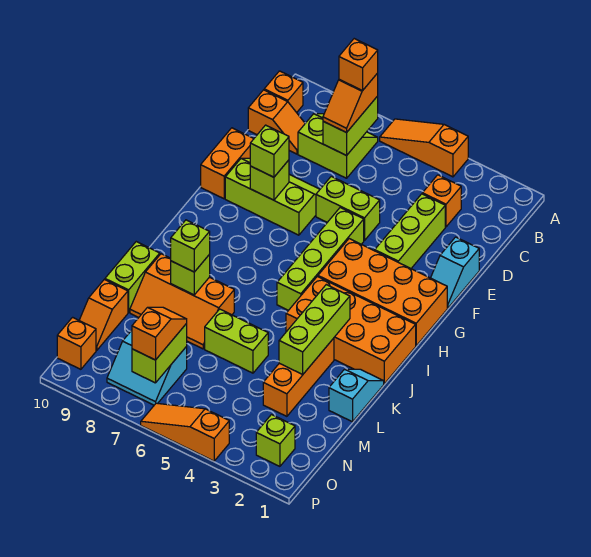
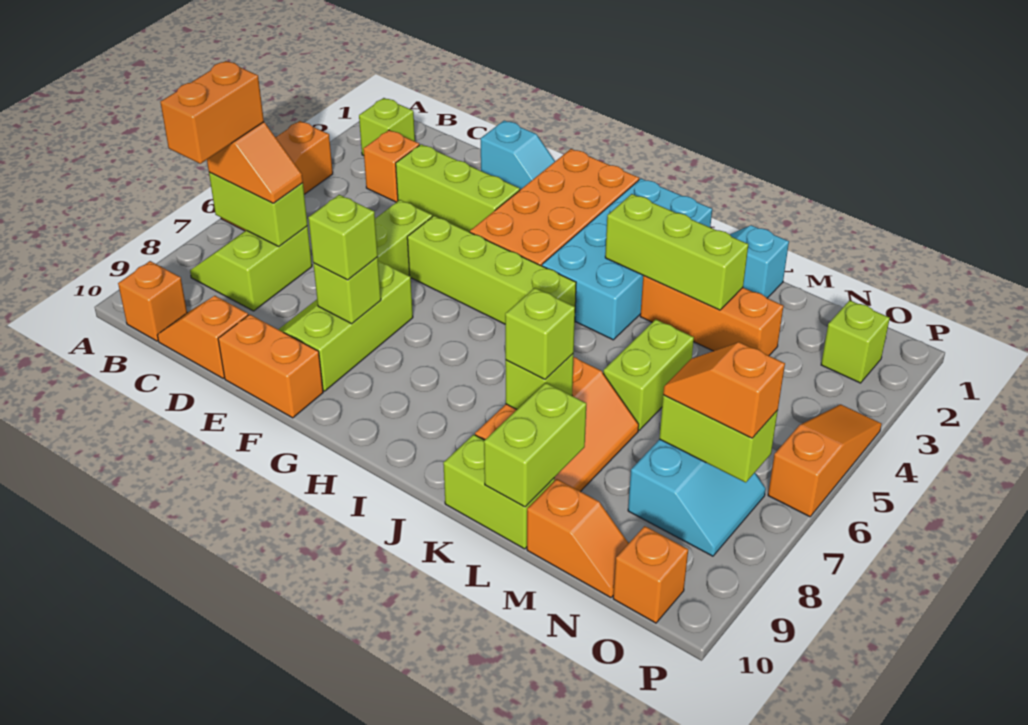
none -> lime 1x1 brick [359,98,415,156]
orange 1x1 brick [339,39,378,91] -> orange 1x2 brick [160,61,264,164]
orange 1x2 slope [248,90,305,154] -> orange 1x2 slope turned to [157,296,248,378]
orange 2x4 brick [286,276,416,384] -> cyan 2x4 brick [542,179,712,340]
none -> lime 1x2 brick [484,383,586,507]
orange 1x3 slope [141,403,229,461] -> orange 1x3 slope turned to [768,404,882,517]

